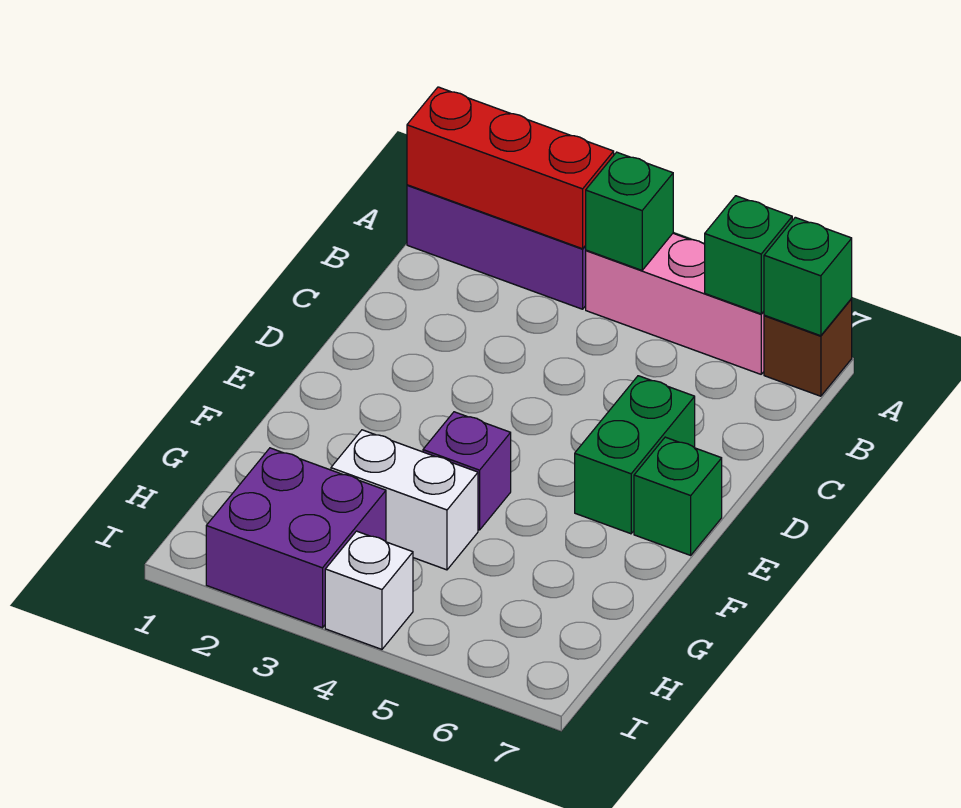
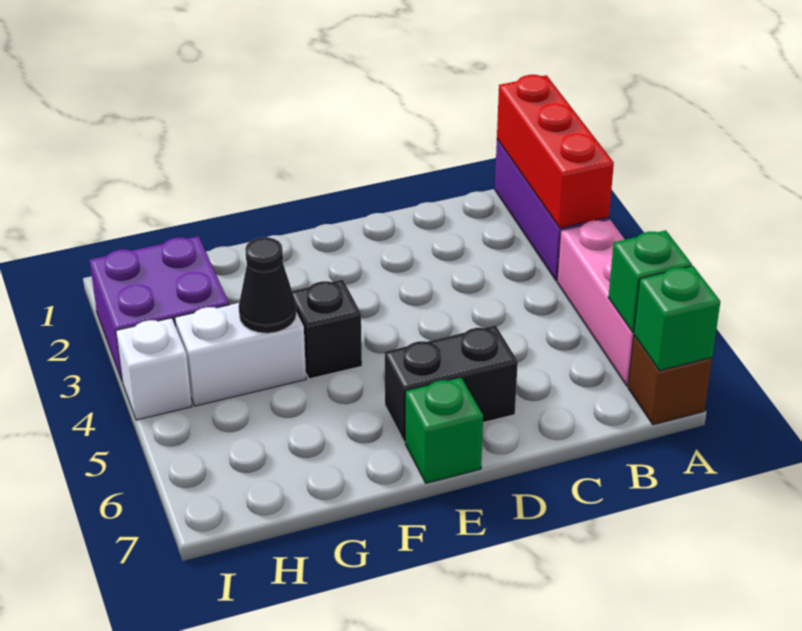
green 1x1 brick [586,152,673,270] -> none
green 1x2 brick [575,376,695,534] -> black 1x2 brick [385,325,518,442]
purple 1x1 brick [423,412,511,530] -> black 1x1 brick [292,279,362,379]
white 1x2 brick [331,430,478,570] -> white 1x2 brick turned to [175,303,306,406]
none -> black 1x1 cone [239,237,296,333]

